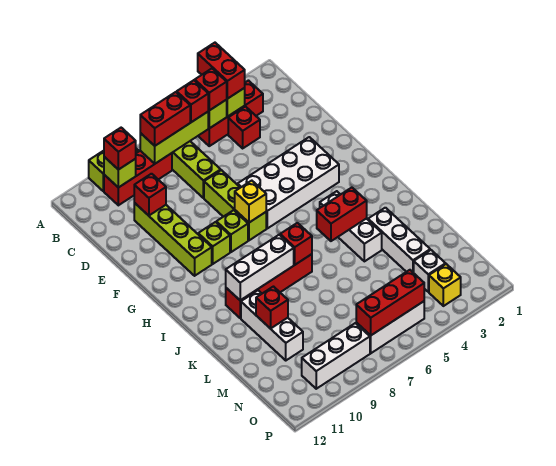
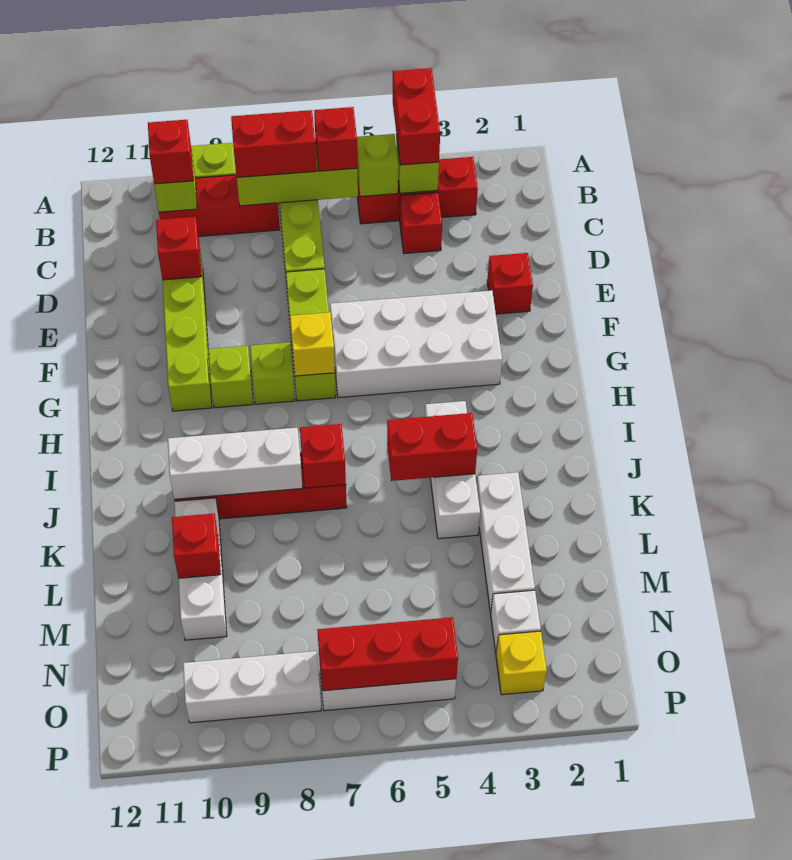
red 1x1 brick [195,69,227,110] -> red 1x1 brick moved to [487,253,533,314]

